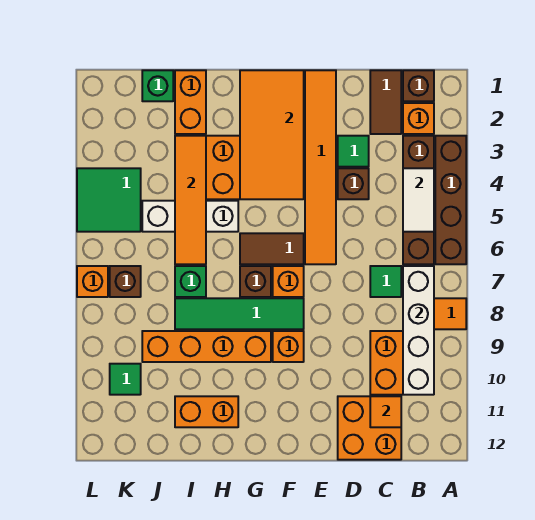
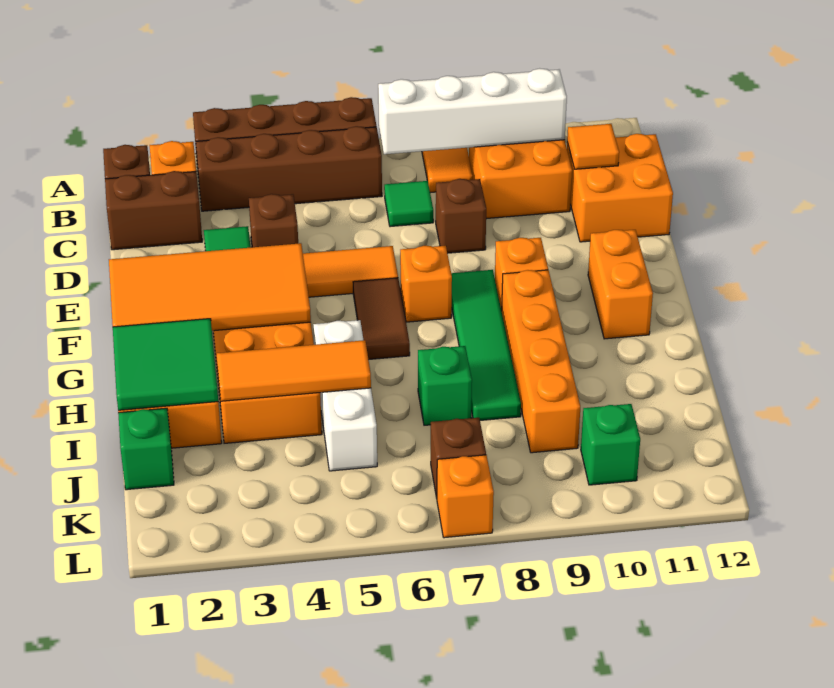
white 1x2 tile [403,168,434,232] -> none
brown 1x2 tile [370,70,401,134] -> brown 1x2 brick [105,171,202,250]
brown 1x1 brick [240,266,271,297] -> brown 1x1 brick moved to [436,179,486,253]
orange 1x2 brick [175,396,238,427] -> orange 1x2 brick moved to [588,230,653,339]
orange 1x4 tile [175,136,206,264] -> orange 1x3 tile [216,340,371,401]
green 2x2 tile [77,168,141,232] -> green 2x2 tile moved to [113,319,218,410]
green 1x1 tile [110,364,141,395] -> green 1x1 brick [581,404,640,485]

